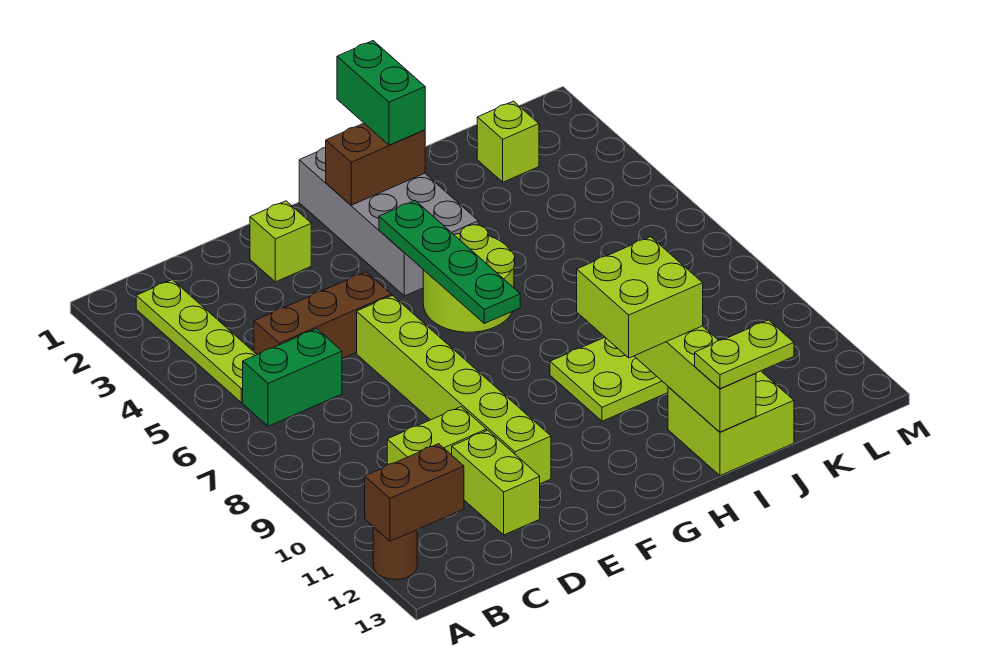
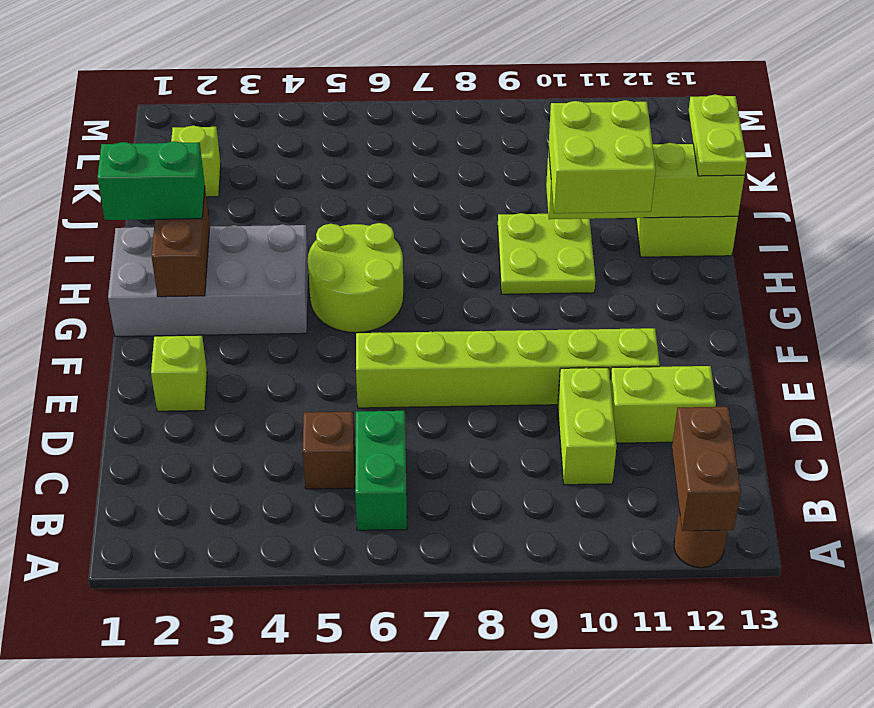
lime 1x4 plate [136,280,257,403] -> none
brown 1x3 brick [254,272,391,359] -> brown 1x1 brick [303,412,355,489]
green 1x4 plate [379,201,520,323] -> none

